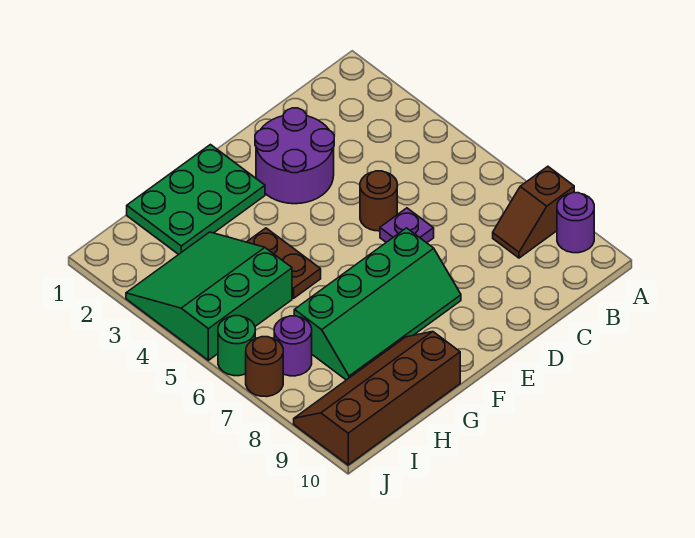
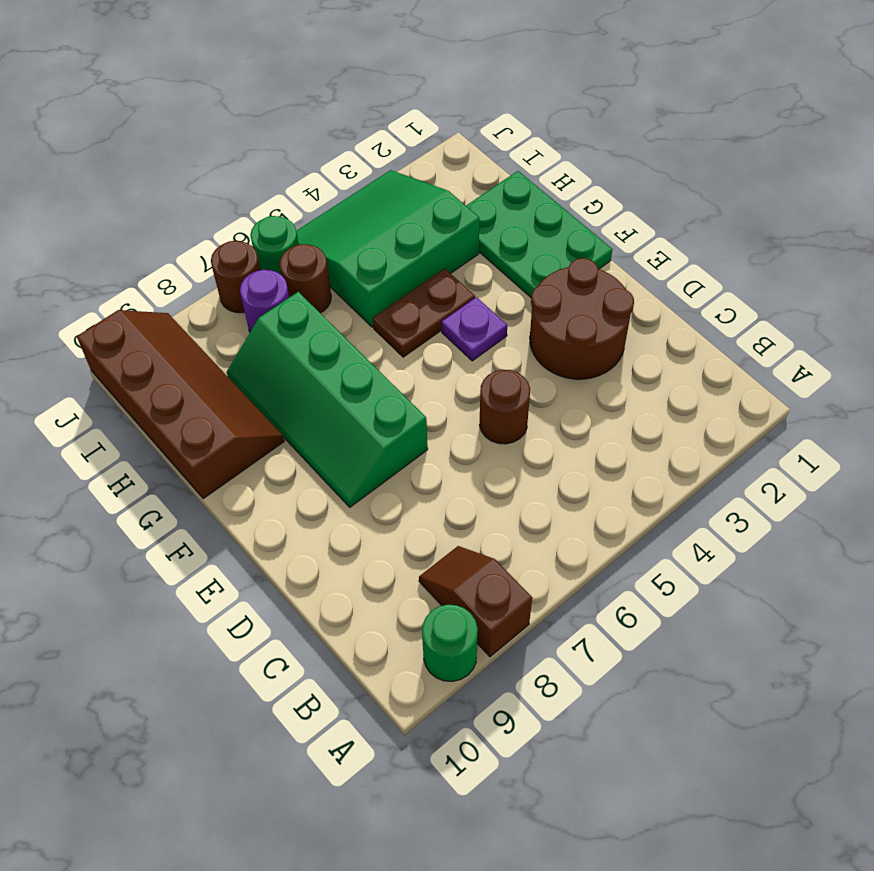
purple 1x1 round brick [557,193,594,253] -> green 1x1 round brick [422,605,478,681]
purple 2x2 round brick [255,108,334,204] -> brown 2x2 round brick [530,258,634,379]
purple 1x1 plate [380,208,434,243] -> purple 1x1 plate moved to [442,297,507,361]
green 3x3 slope [126,232,292,360] -> green 3x3 slope turned to [296,170,479,327]
none -> brown 1x1 round brick [280,244,331,313]

